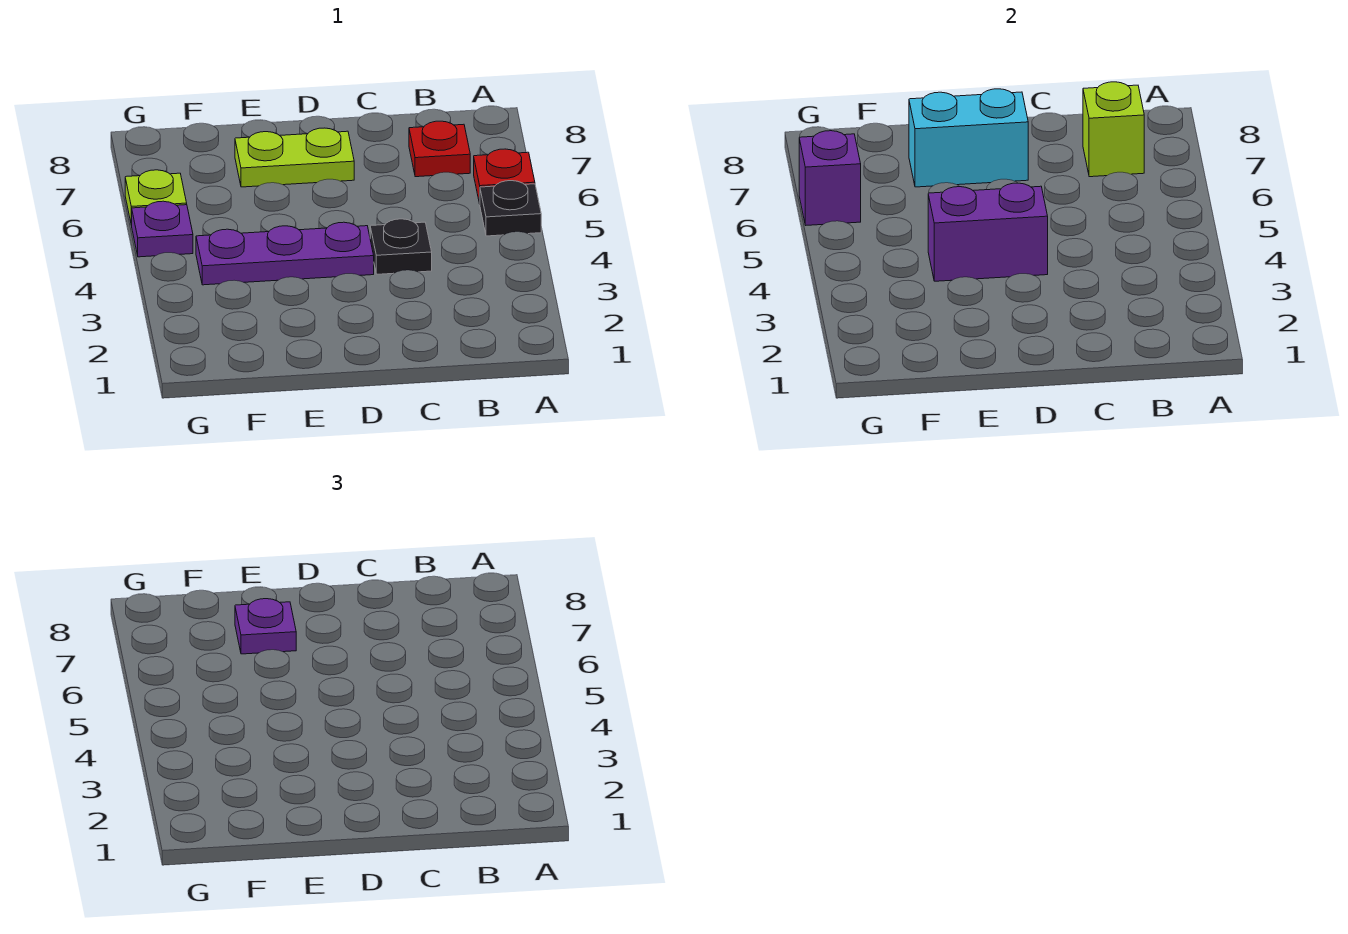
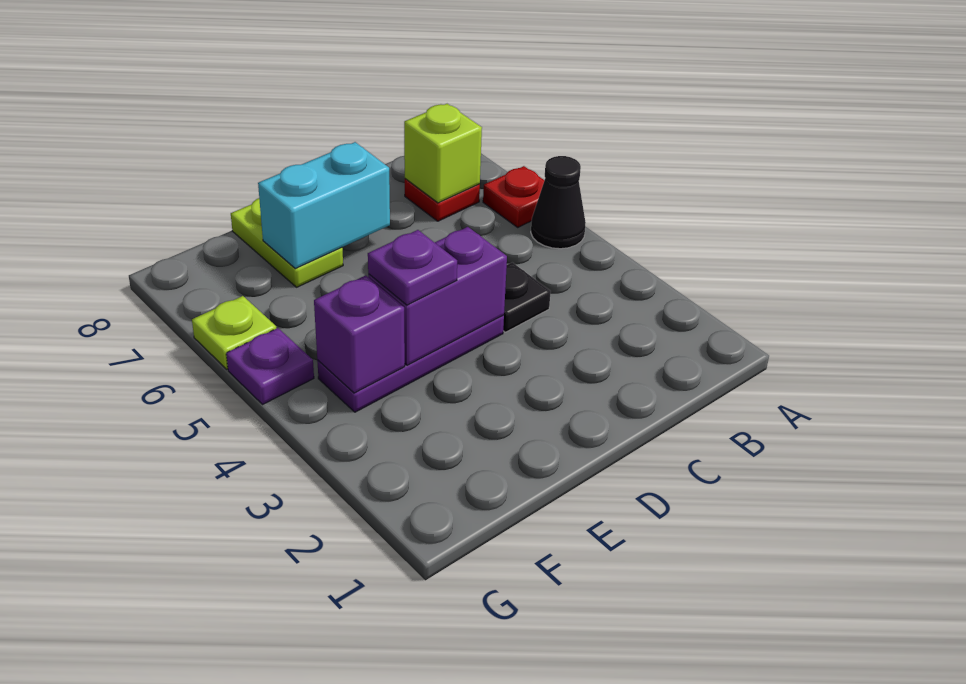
black 1x1 plate [480,181,541,236] -> black 1x1 cone [531,156,586,249]
lime 1x2 plate [235,128,354,187] -> lime 1x2 plate turned to [231,198,343,287]
purple 1x1 plate [235,599,296,654] -> purple 1x1 plate moved to [368,230,457,305]
purple 1x1 brick [799,131,861,225] -> purple 1x1 brick moved to [314,275,405,393]

